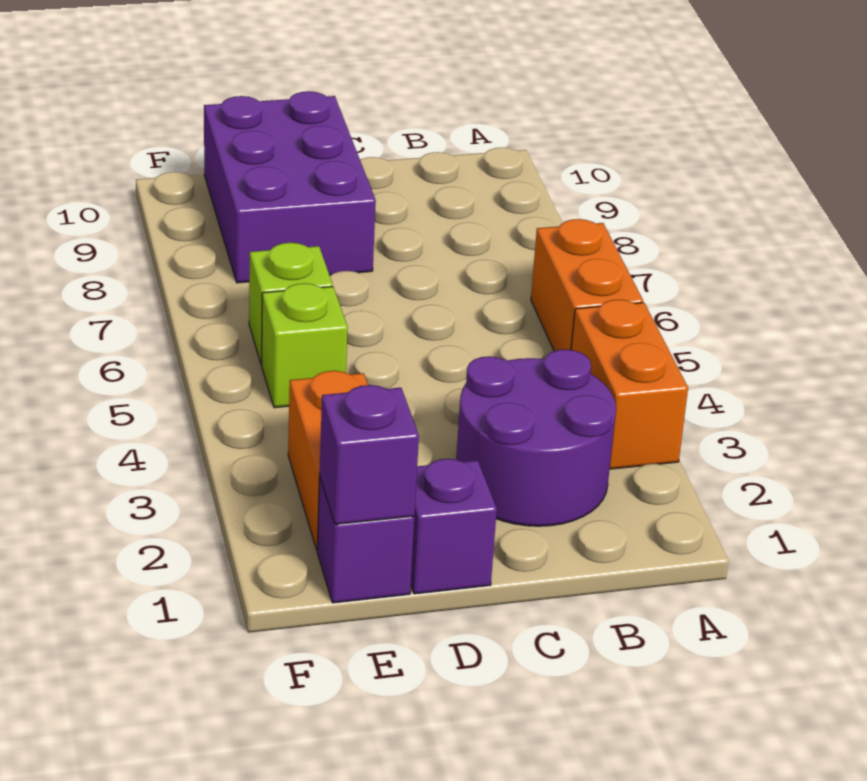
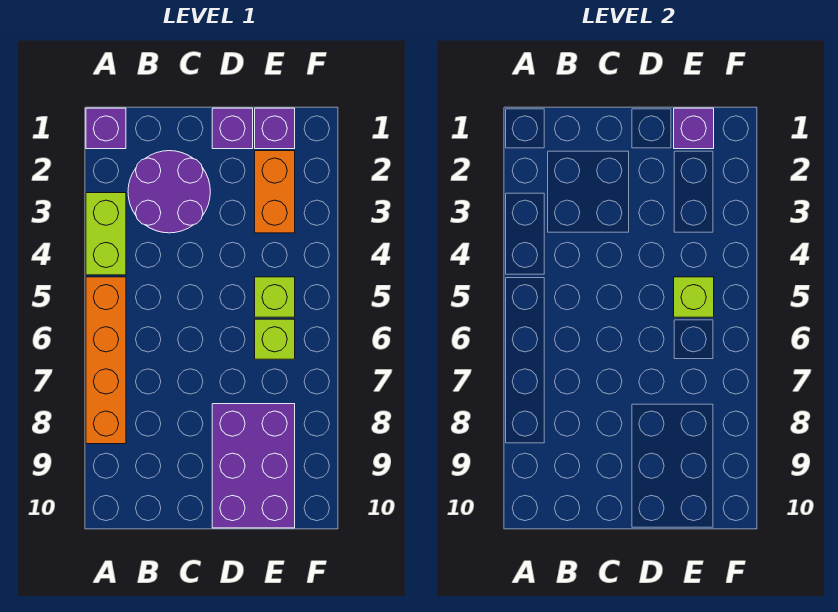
none -> purple 1x1 brick [86,108,126,149]
orange 1x2 brick [571,300,688,469] -> lime 1x2 brick [86,193,126,275]
orange 1x2 brick [531,219,643,351] -> orange 1x4 brick [86,277,126,444]
none -> lime 1x1 brick [674,277,714,317]

